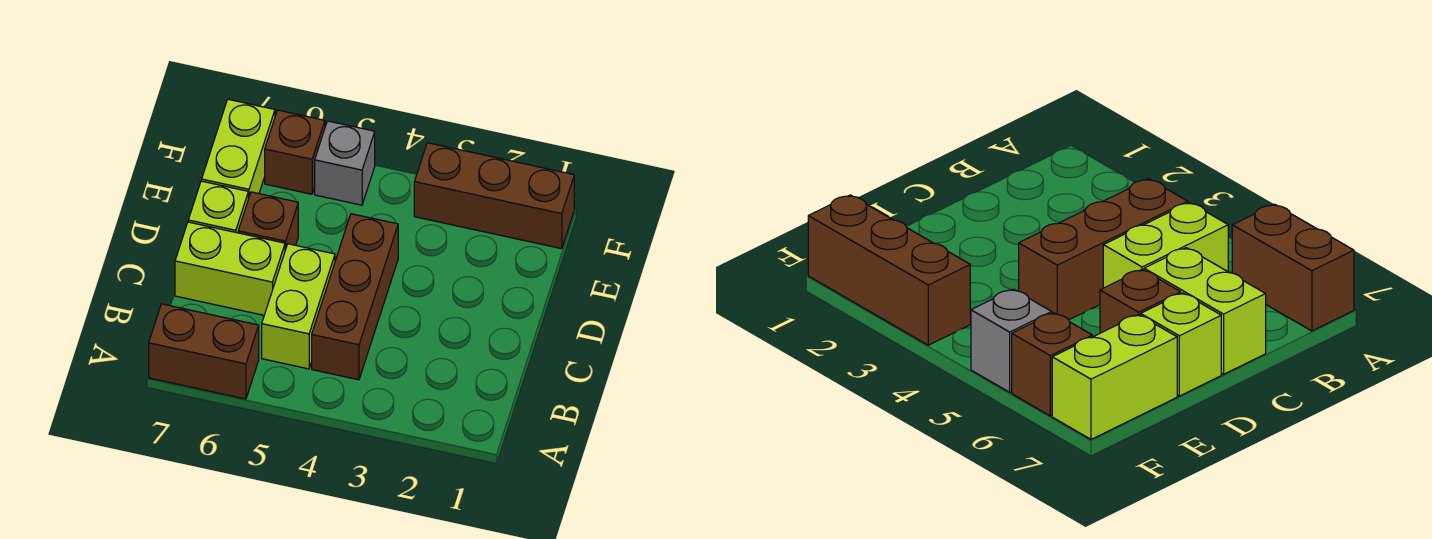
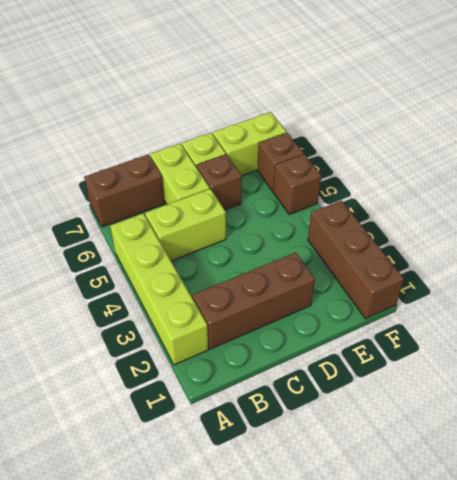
none -> lime 1x4 brick [110,214,208,365]
brown 1x2 brick [149,304,259,399] -> brown 1x2 brick turned to [84,154,165,227]
brown 1x3 brick [312,214,398,380] -> brown 1x3 brick moved to [192,252,315,349]
grey 1x1 brick [315,121,375,205] -> brown 1x1 brick [273,154,321,215]

